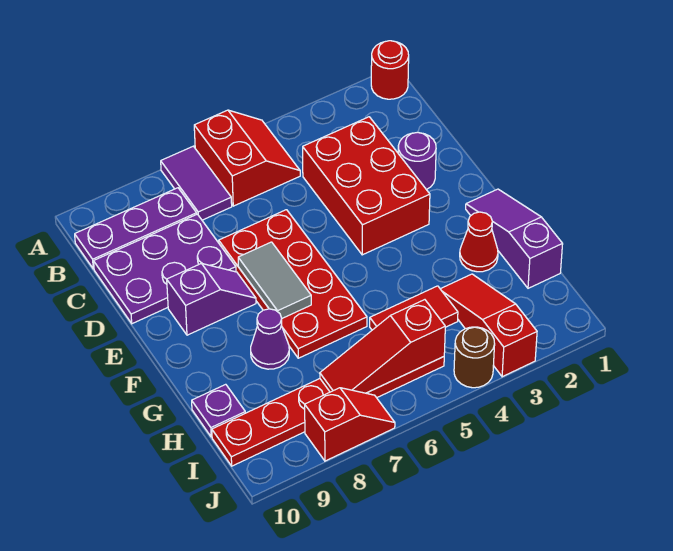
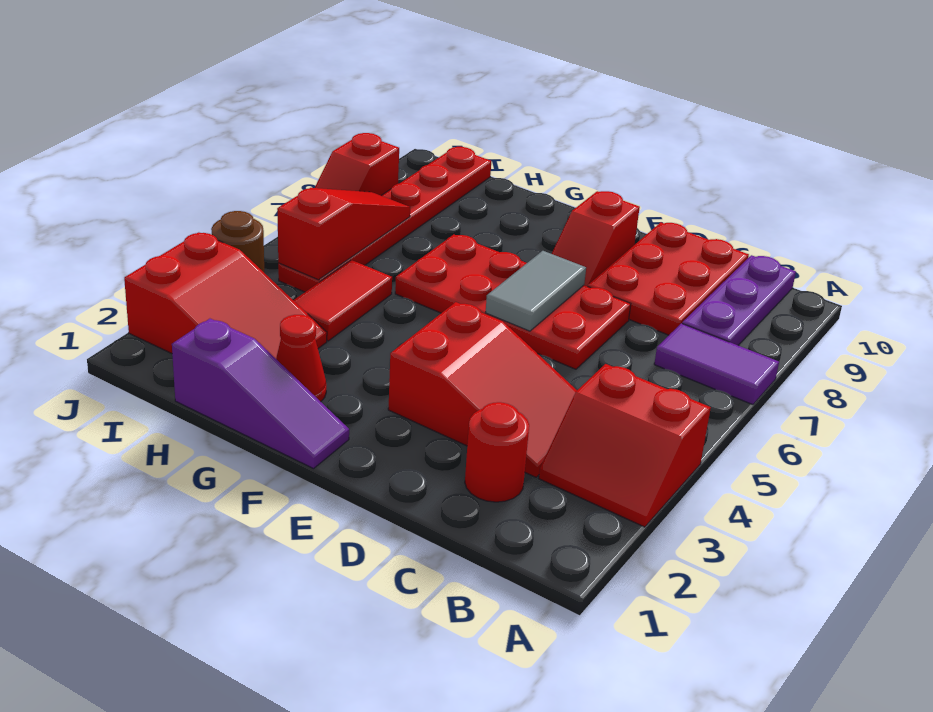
red 1x1 round brick [371,41,409,99] -> red 1x1 round brick moved to [465,402,529,502]
red 2x2 slope [194,110,300,206] -> red 2x2 slope moved to [539,364,711,527]
red 2x3 brick [303,117,430,255] -> red 2x3 slope [388,302,577,477]
purple 2x3 plate [94,214,236,324] -> red 2x3 plate [588,222,749,335]
purple 1x1 round brick [398,132,436,190] -> none
grey 1x2 tile [238,242,311,318] -> grey 1x2 tile turned to [486,251,586,331]
purple 1x2 slope [167,263,256,335] -> red 1x2 slope [552,191,640,286]
purple 1x1 cone [251,309,289,369] -> none
red 1x3 slope [441,274,537,377] -> red 2x3 slope [124,232,327,358]
purple 1x1 plate [192,384,245,437] -> none

